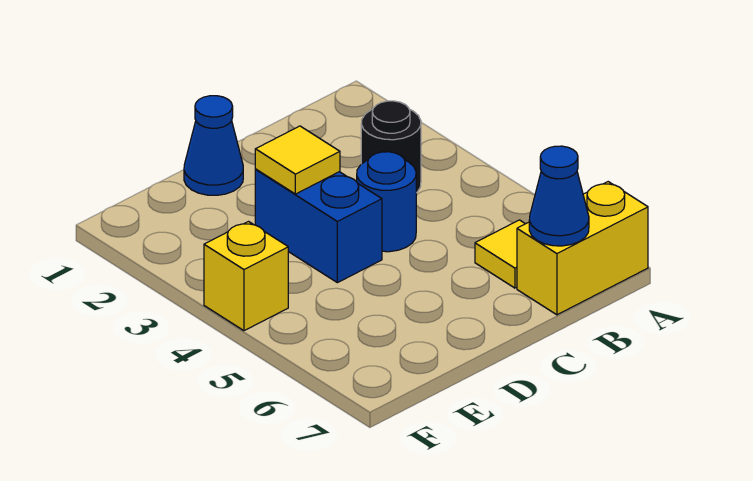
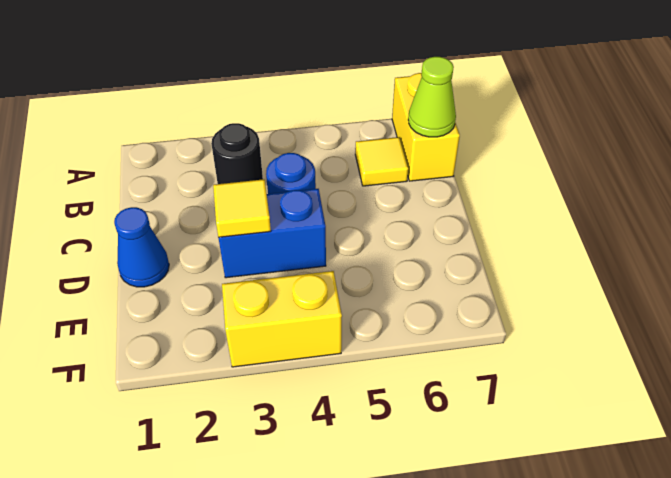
blue 1x1 cone [529,146,589,246] -> lime 1x1 cone [408,57,456,137]
yellow 1x1 brick [204,222,288,331] -> yellow 1x2 brick [222,271,342,367]

